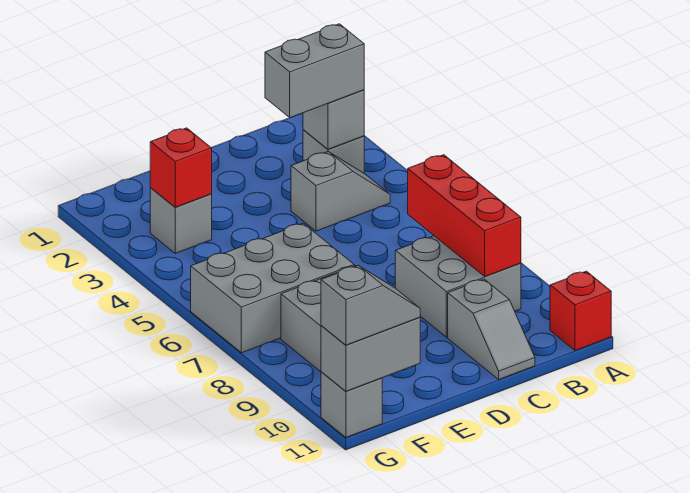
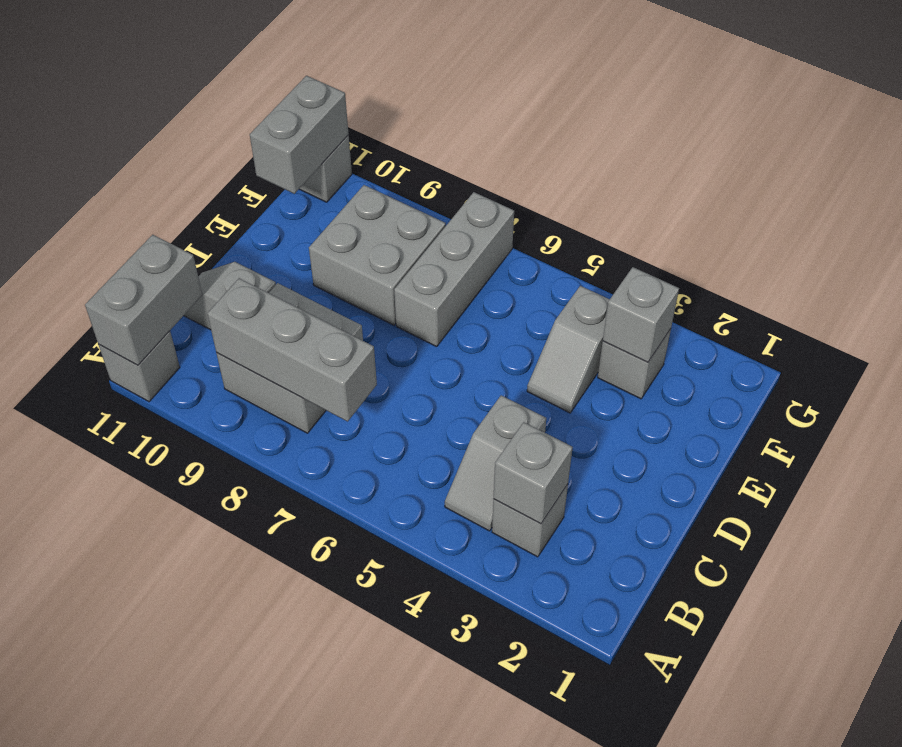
red 1x1 brick [550,271,611,351] -> grey 1x1 brick [98,331,180,402]
grey 1x2 brick [265,24,364,118] -> grey 1x2 brick moved to [85,235,202,365]
red 1x3 brick [408,155,521,276] -> grey 1x3 brick [207,278,377,421]
grey 2x3 brick [191,223,354,353] -> grey 1x3 brick [394,192,514,347]
red 1x1 brick [150,128,212,207] -> grey 1x1 brick [603,267,679,362]
grey 1x2 slope [321,266,420,345] -> grey 1x2 slope moved to [527,286,610,413]

